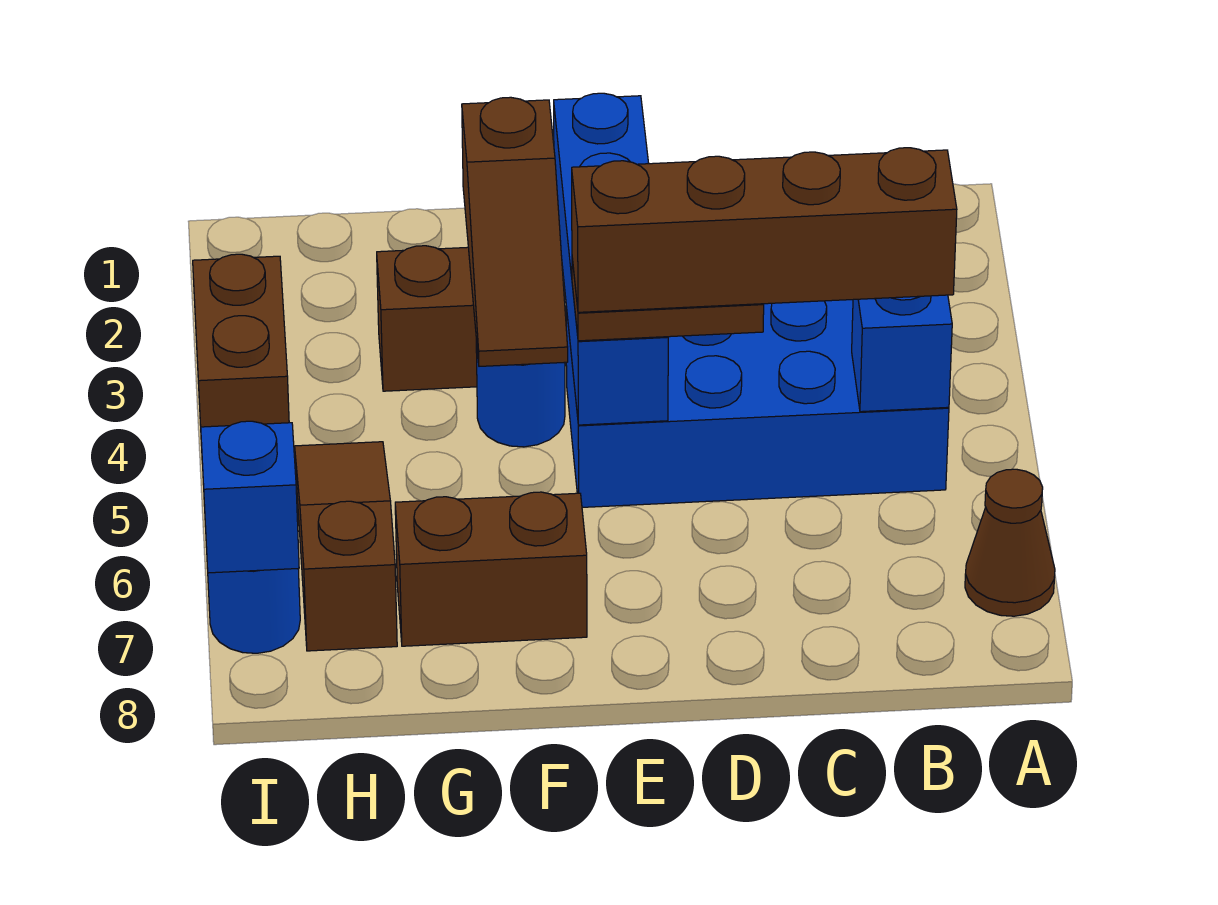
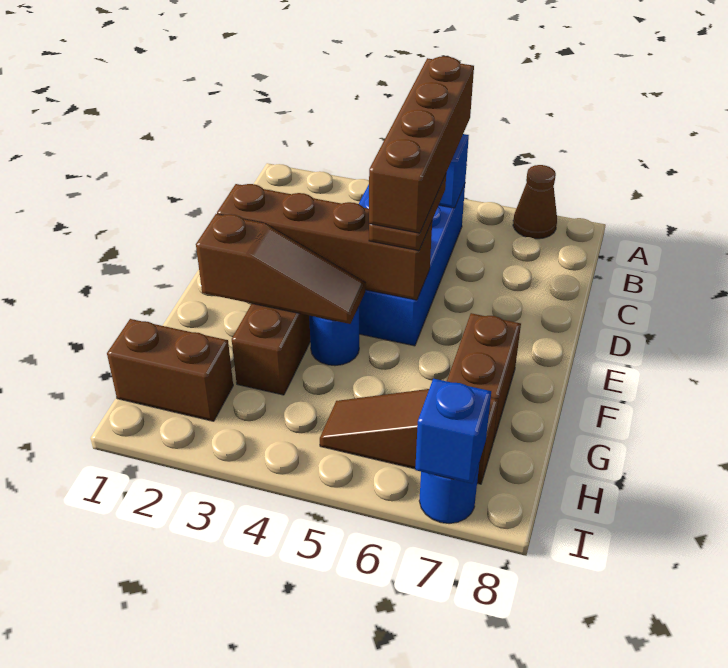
blue 1x4 brick [554,93,668,425] -> brown 1x4 brick [217,184,432,300]
brown 1x2 brick [193,254,289,445] -> brown 1x2 brick moved to [107,319,233,421]

